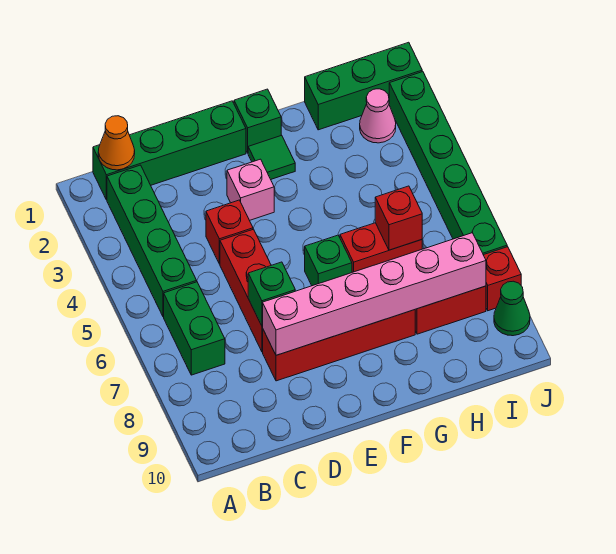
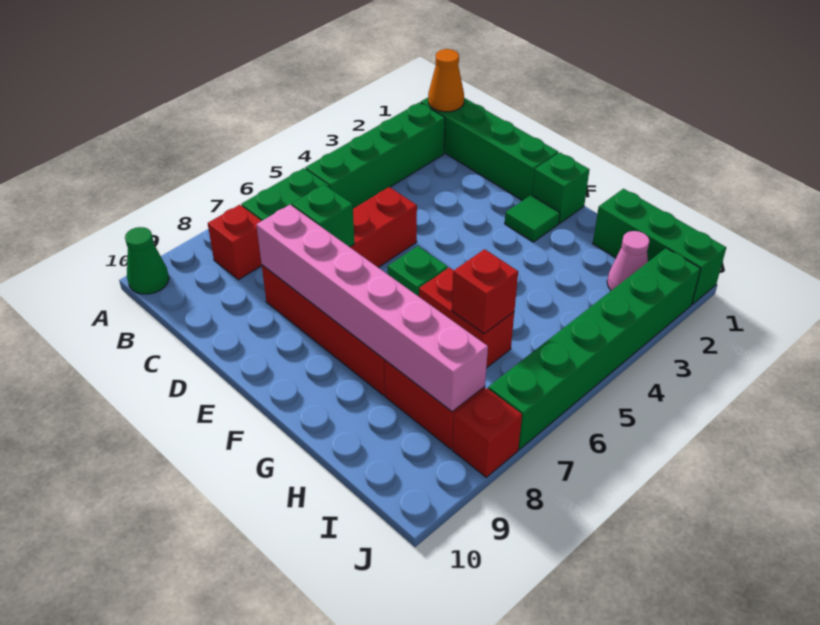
red 1x1 brick [206,200,253,264] -> red 1x1 brick moved to [208,205,262,280]
pink 1x1 brick [227,159,274,220] -> none
green 1x1 cone [494,281,530,336] -> green 1x1 cone moved to [125,227,169,294]

